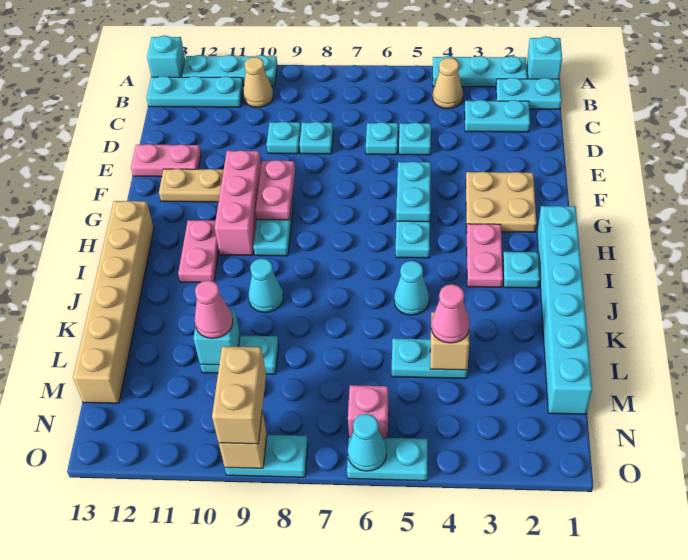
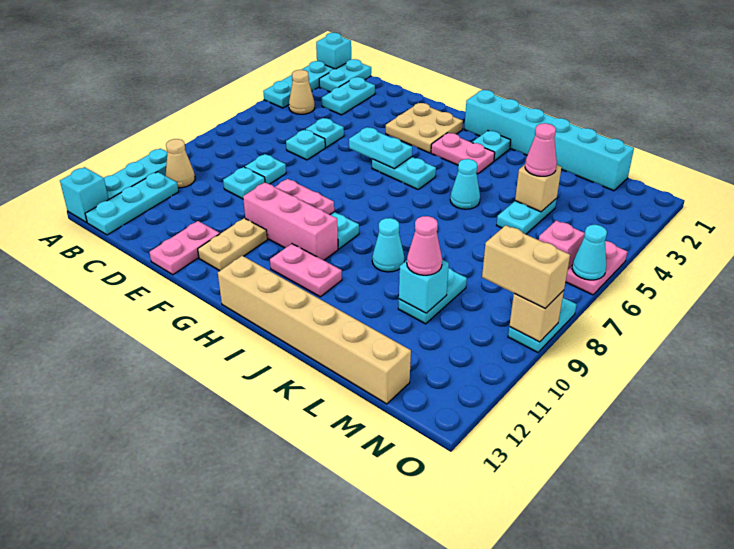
cyan 1x2 plate [347,437,428,481] -> pink 1x2 plate [566,241,627,295]

